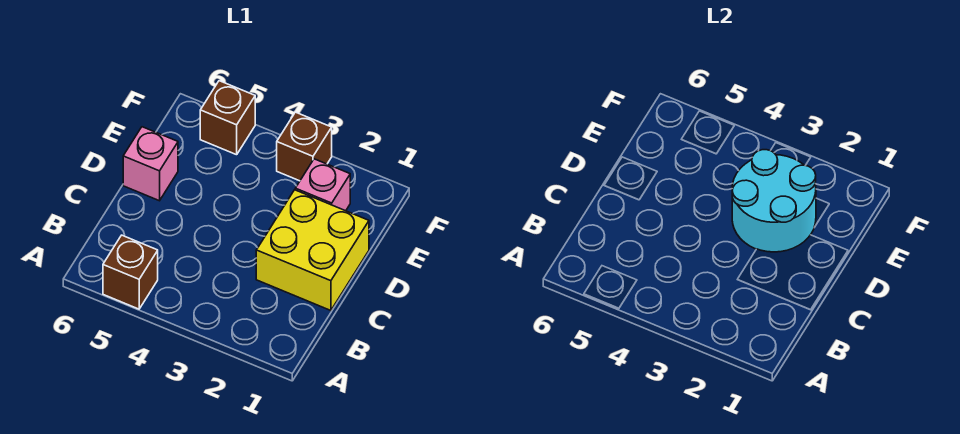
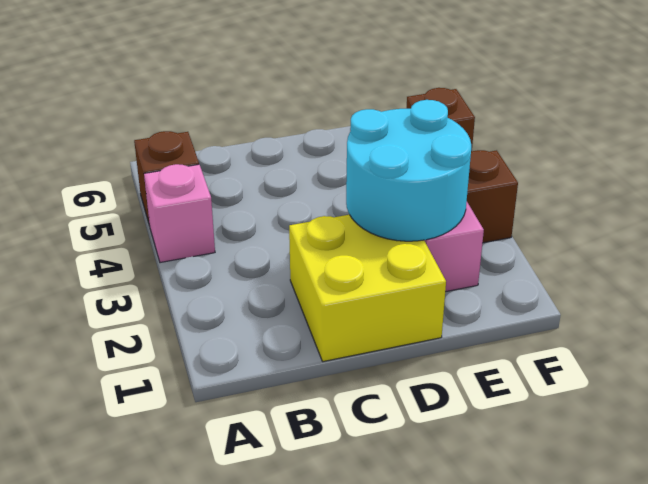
pink 1x1 brick [123,127,178,201] -> pink 1x1 brick moved to [144,164,215,263]

